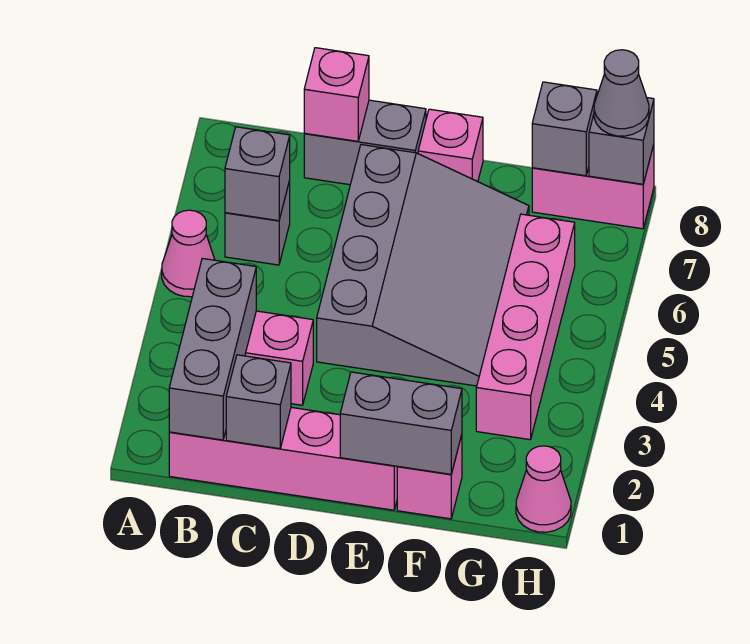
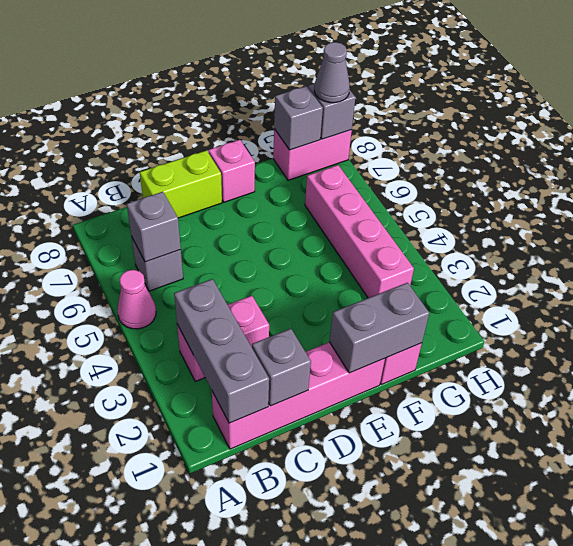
grey 1x2 brick [304,100,426,185] -> lime 1x2 brick [140,150,222,218]
pink 1x1 brick [304,48,369,141] -> none
grey 3x4 slope [317,145,529,386] -> none
pink 1x1 cone [516,446,571,532] -> none

